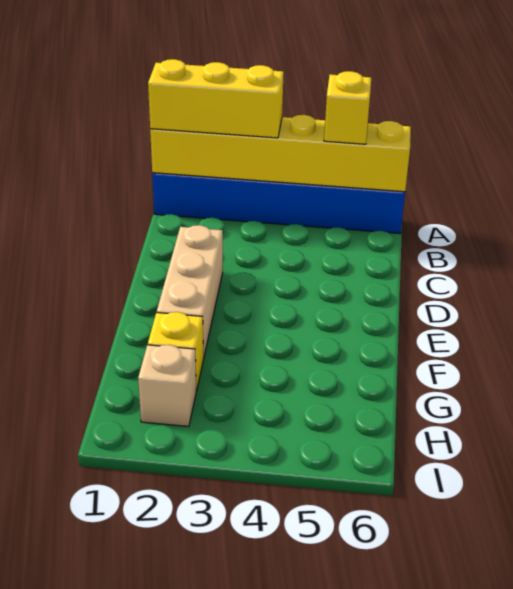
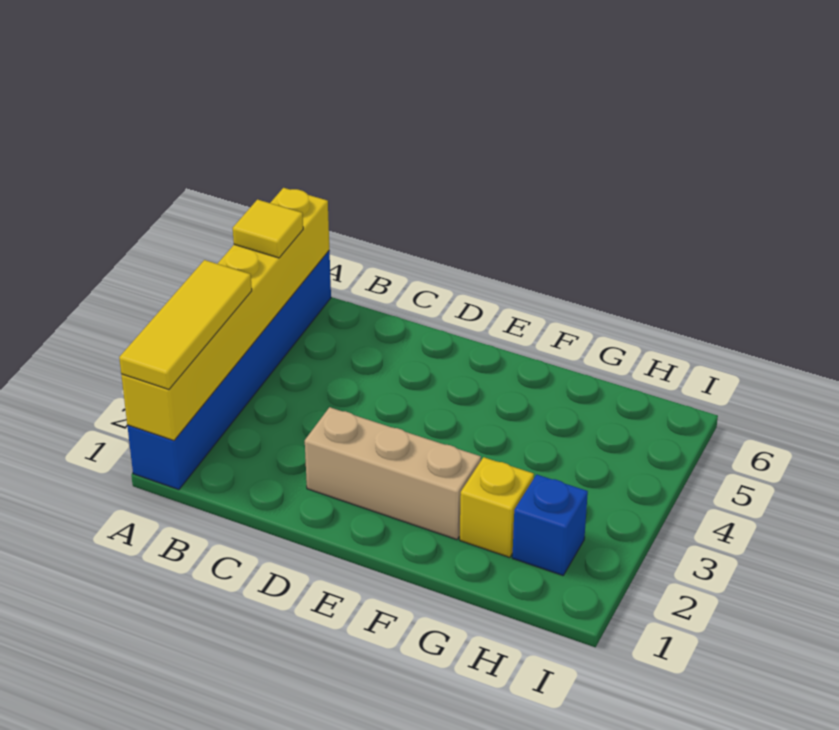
yellow 1x3 brick [148,59,284,138] -> yellow 1x3 tile [119,260,252,390]
yellow 1x1 brick [324,71,371,144] -> yellow 1x1 tile [233,200,303,258]
tan 1x1 brick [138,345,196,426] -> blue 1x1 brick [512,474,588,575]

